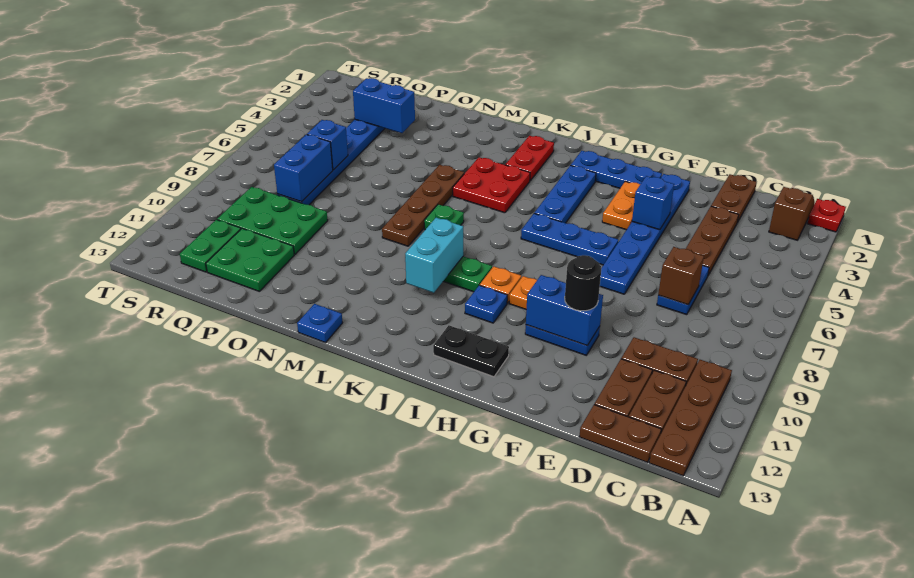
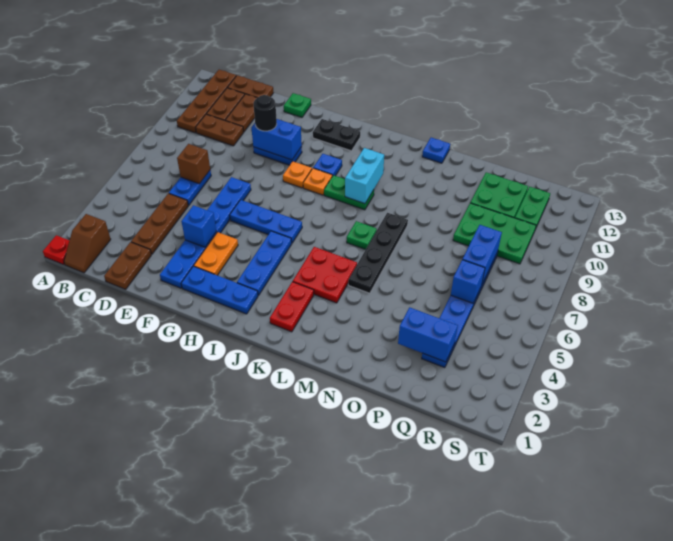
none -> green 1x1 plate [284,93,311,117]
brown 1x4 plate [382,165,464,246] -> black 1x4 plate [348,213,408,293]

